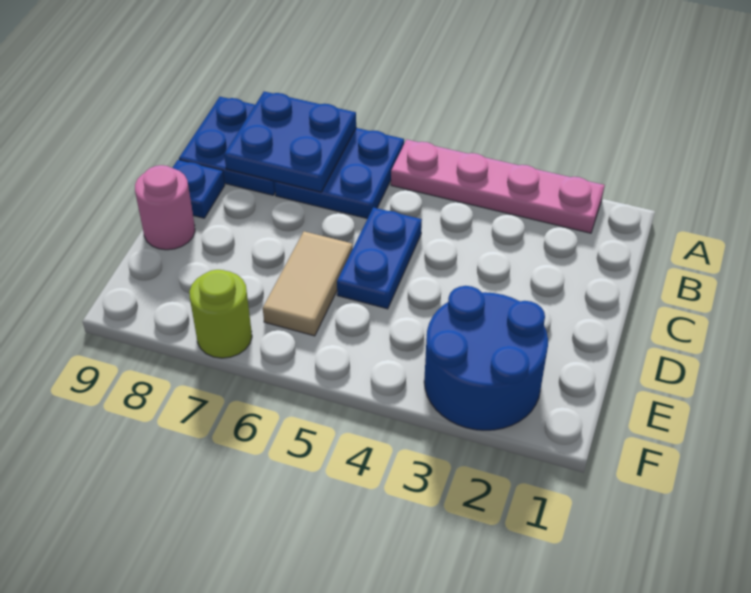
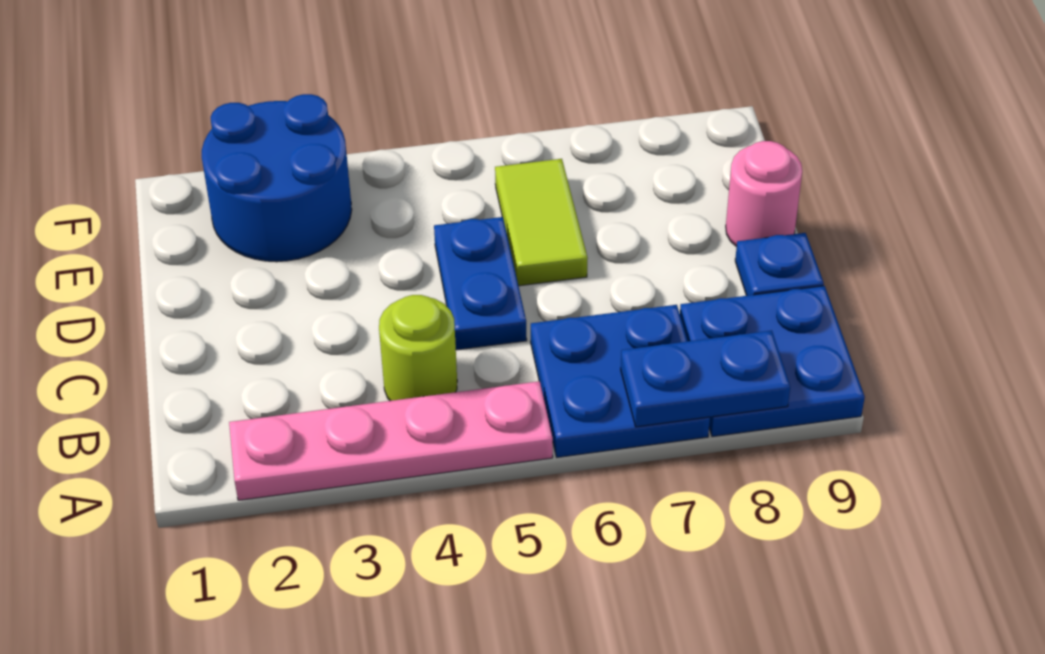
blue 2x2 plate [224,92,356,192] -> blue 1x2 plate [621,331,790,427]
tan 1x2 tile [263,231,353,336] -> lime 1x2 tile [495,159,588,286]
lime 1x1 round brick [189,270,252,358] -> lime 1x1 round brick moved to [379,295,457,401]

